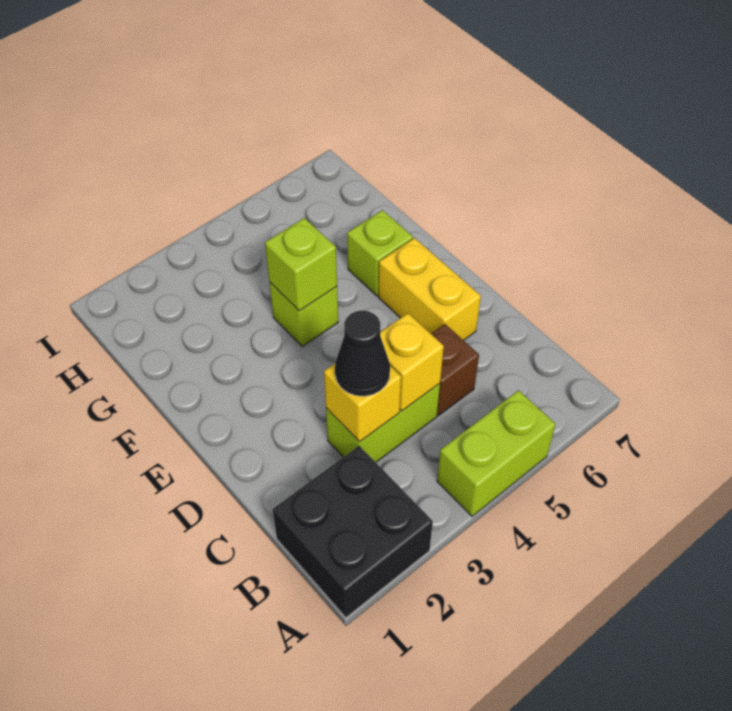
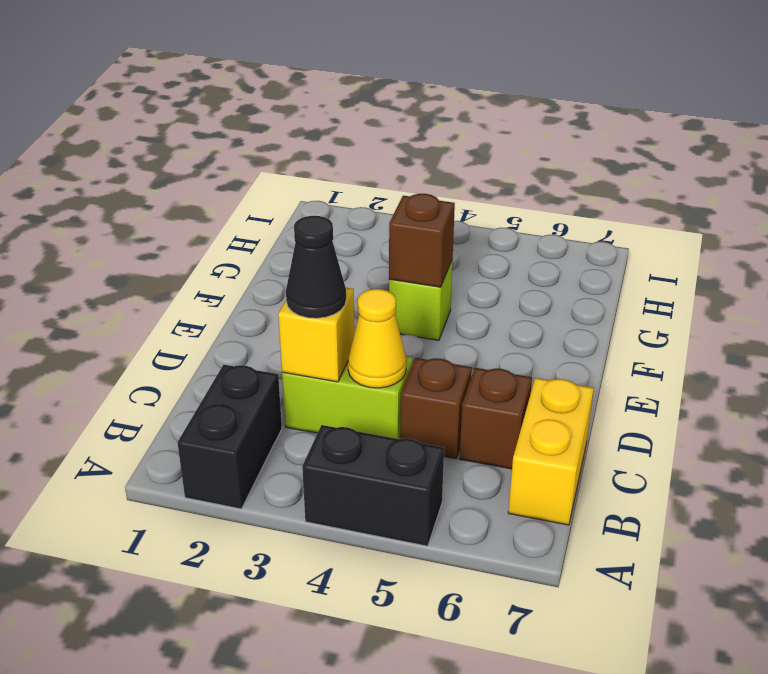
black 2x2 brick [273,446,433,618] -> black 1x2 brick [177,365,282,509]
lime 1x2 brick [437,390,556,516] -> black 1x2 brick [302,425,444,546]
yellow 1x1 brick [380,313,444,411] -> yellow 1x1 cone [348,289,406,388]
none -> brown 1x1 brick [459,368,532,469]
yellow 1x2 brick [379,238,481,340] -> yellow 1x2 brick moved to [508,378,594,525]
lime 1x1 brick [265,218,337,311] -> brown 1x1 brick [389,194,455,287]
lime 1x1 brick [347,210,413,296] -> none

